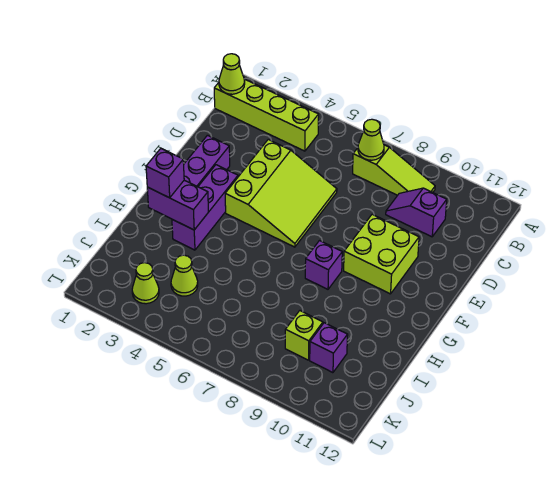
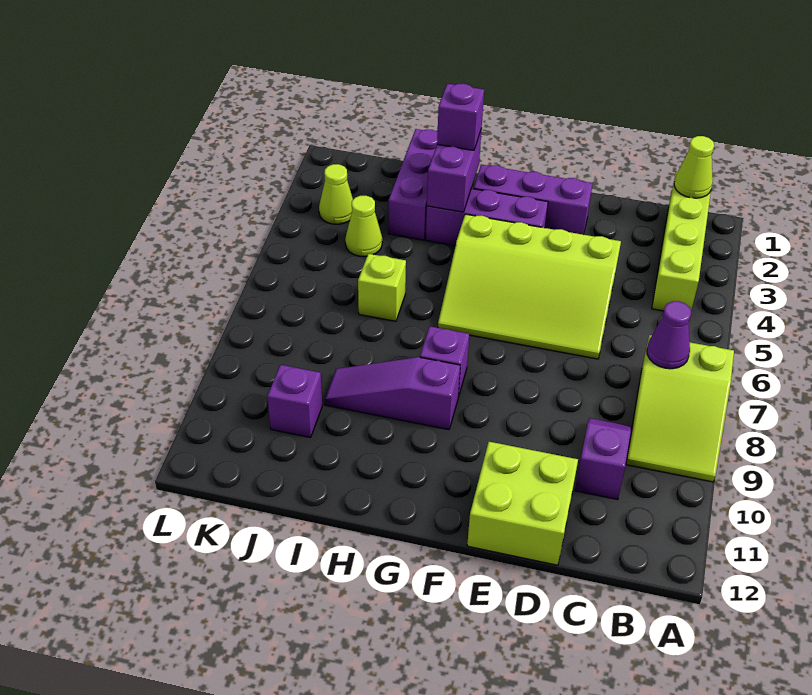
lime 1x3 slope [353,145,435,195] -> lime 2x3 slope [626,335,734,482]
lime 1x1 cone [358,119,384,160] -> purple 1x1 cone [647,301,691,369]
lime 3x3 slope [225,140,337,247] -> lime 3x4 slope [438,214,621,359]
lime 2x2 brick [344,214,419,294] -> lime 2x2 brick moved to [467,442,578,565]
none -> purple 1x3 slope [325,357,460,430]
none -> purple 1x3 brick [388,129,438,240]
lime 1x1 brick [285,311,323,360] -> lime 1x1 brick moved to [358,254,406,321]

